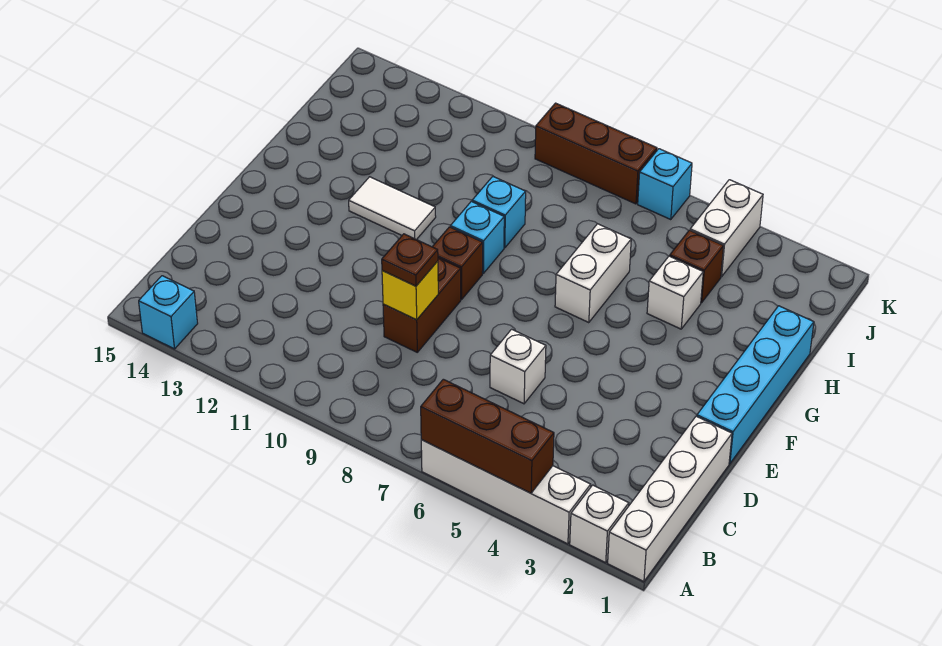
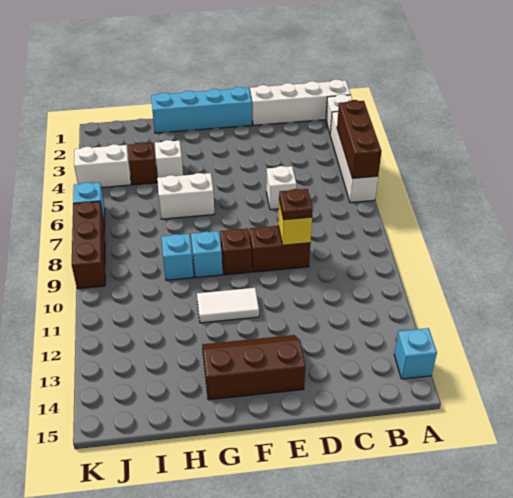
none -> brown 2x3 slope [202,335,306,400]
white 1x2 tile [349,177,436,240] -> white 1x2 tile turned to [197,288,259,323]

